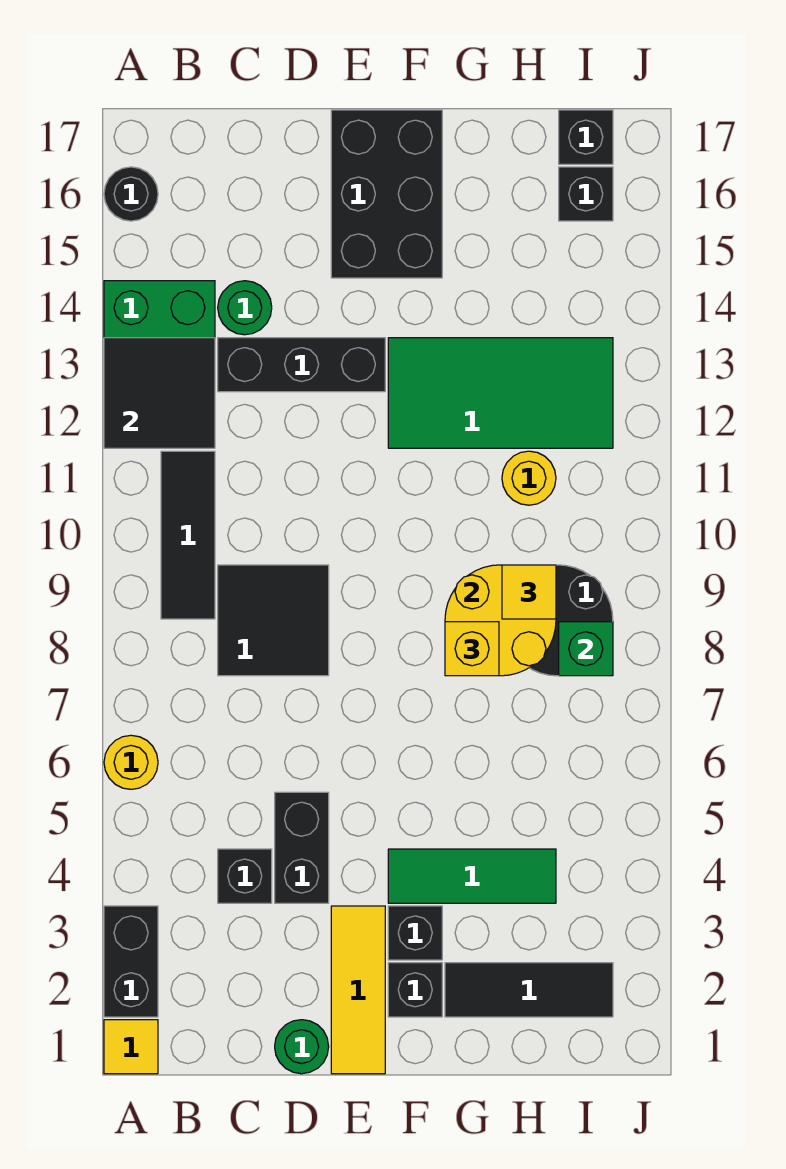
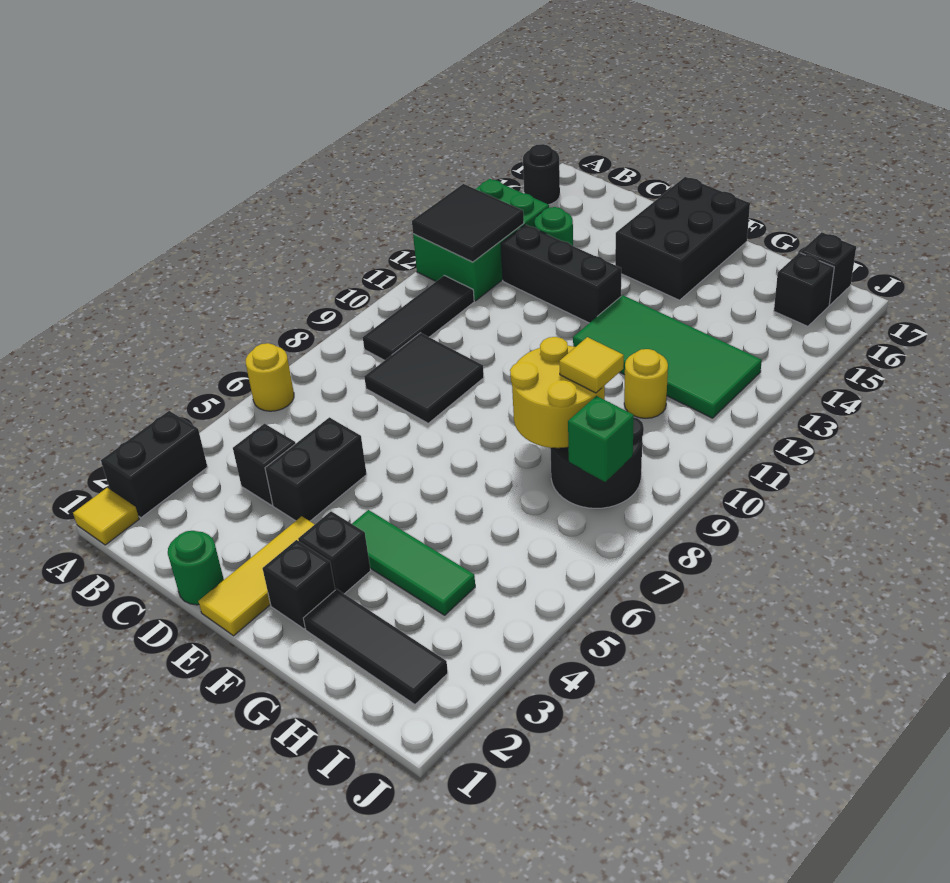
yellow 1x1 brick [445,622,499,676] -> none

